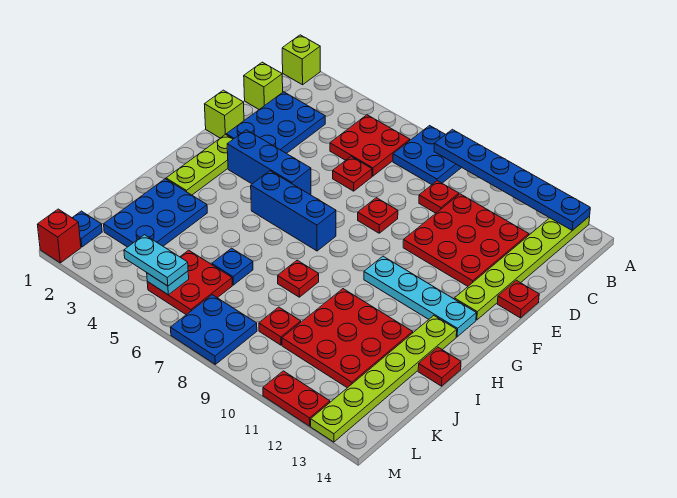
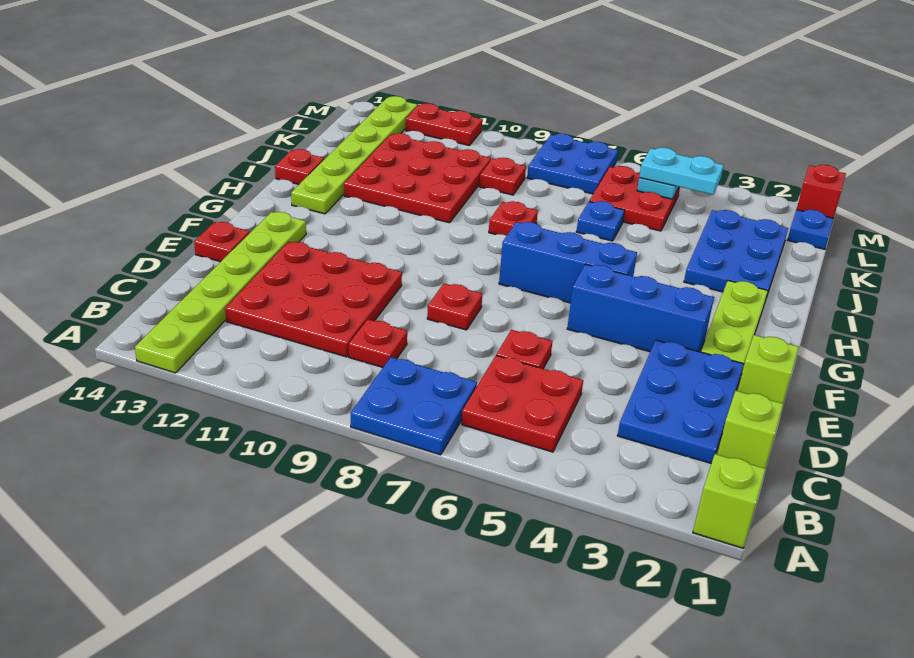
blue 1x6 plate [434,129,590,231] -> none
cyan 1x4 plate [364,256,476,337] -> none

